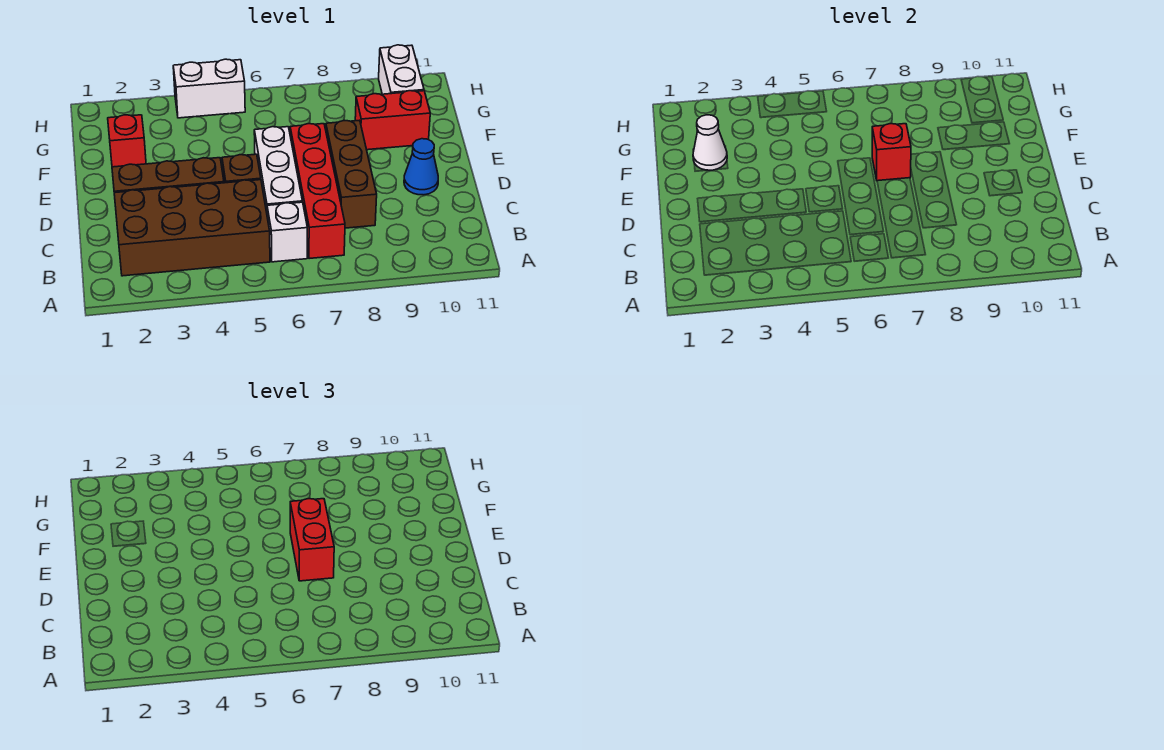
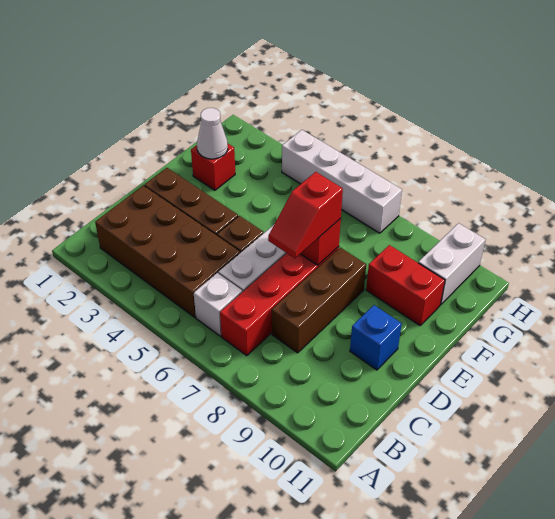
red 1x2 brick [290,499,334,581] -> red 1x2 slope [268,172,343,258]
blue 1x1 cone [404,139,438,195] -> blue 1x1 brick [350,305,402,370]
white 1x2 brick [173,59,245,118] -> white 1x4 brick [282,130,402,233]

